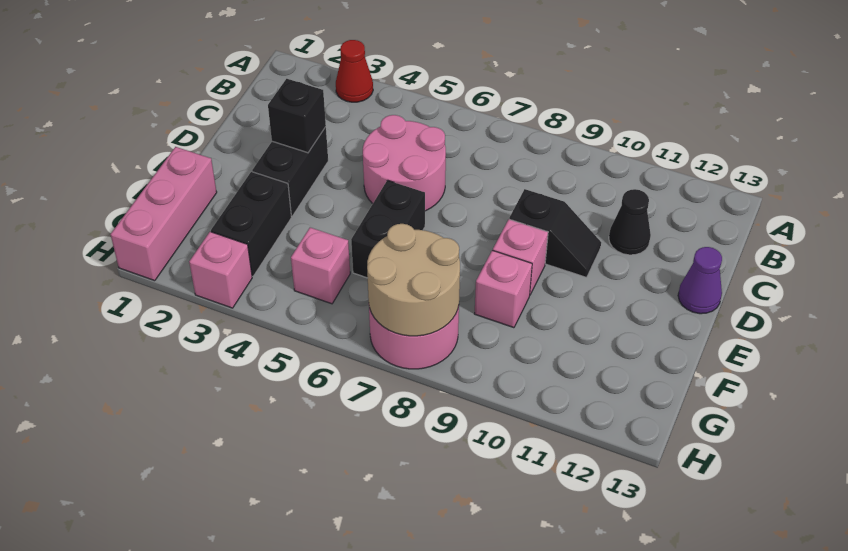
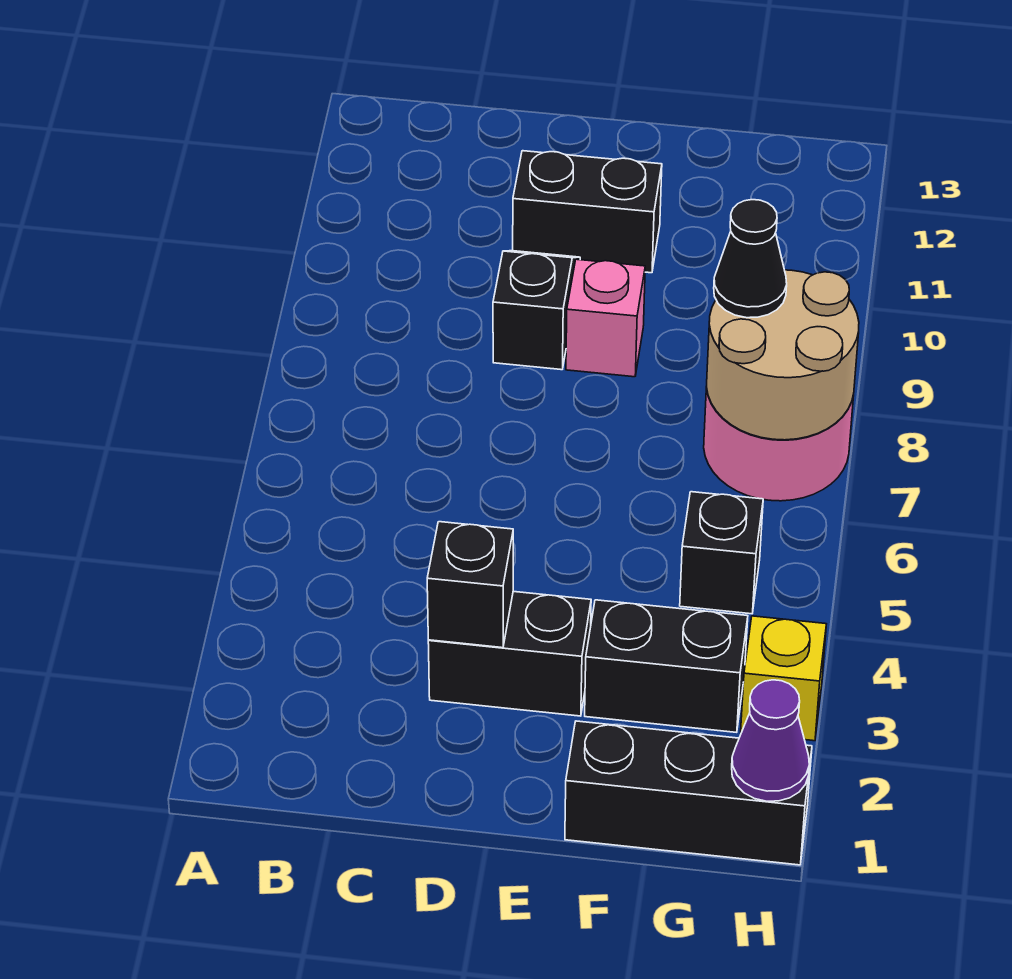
red 1x1 cone [336,40,373,102] -> none
pink 2x2 round brick [363,115,446,211] -> none
black 1x1 cone [609,189,651,255] -> black 1x1 cone moved to [714,200,787,318]
purple 1x1 cone [678,247,722,314] -> purple 1x1 cone moved to [732,680,809,801]
black 1x2 brick [351,180,425,278] -> black 1x2 brick moved to [513,151,662,273]
pink 1x3 brick [111,147,217,281] -> black 1x3 brick [565,721,812,865]
pink 1x1 brick [475,250,532,328] -> none
pink 1x1 brick [291,228,350,304] -> black 1x1 brick [680,492,763,614]
pink 1x1 brick [189,232,252,308] -> yellow 1x1 brick [741,616,826,741]

